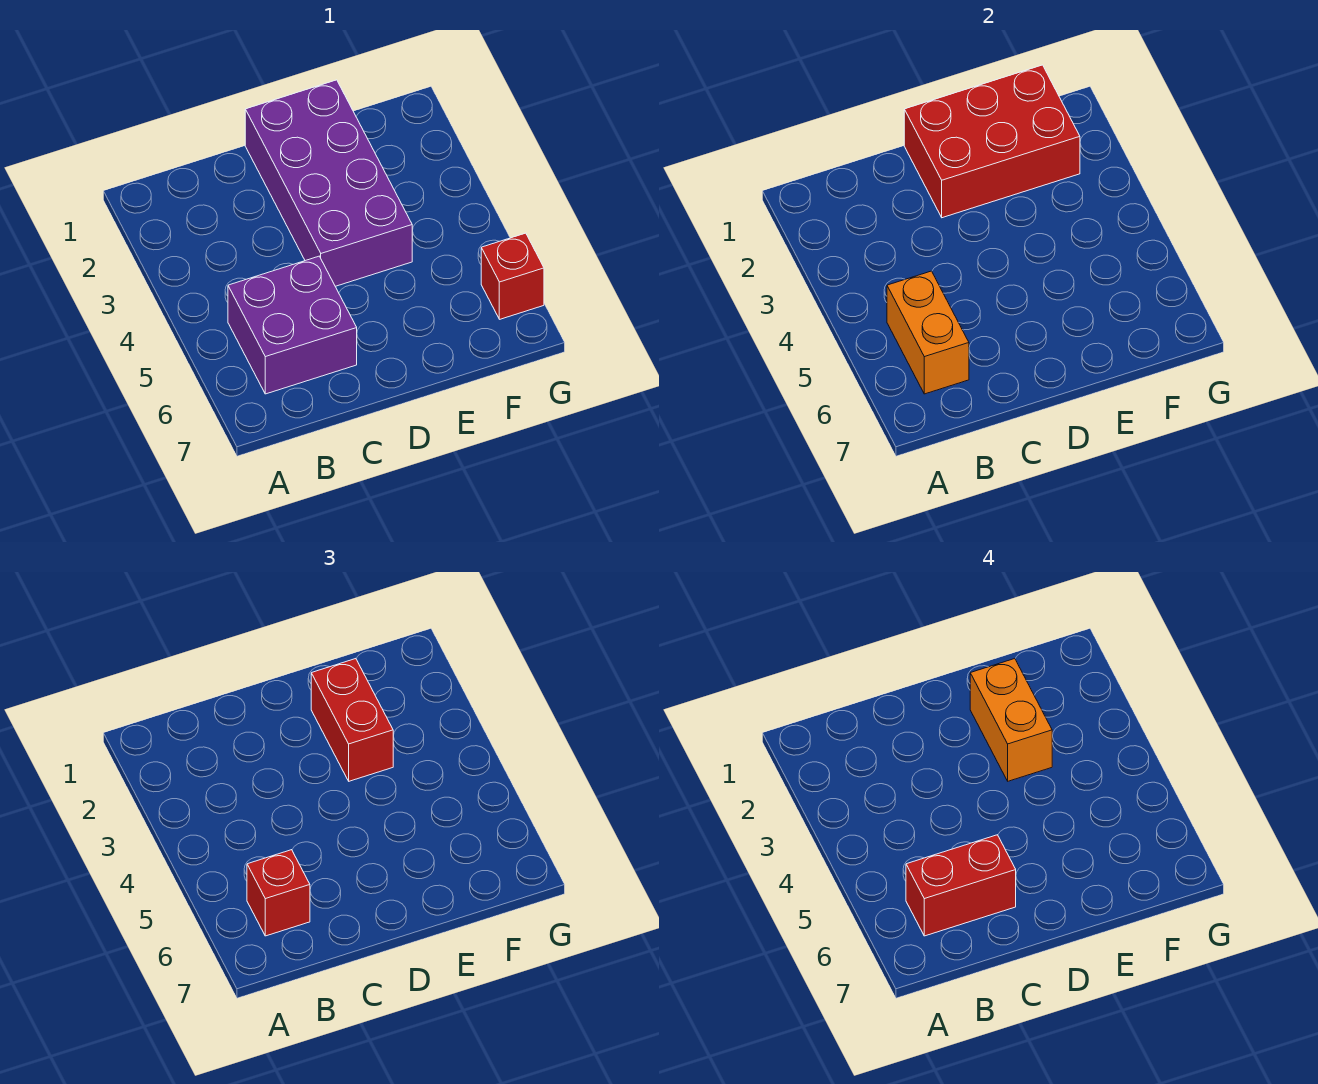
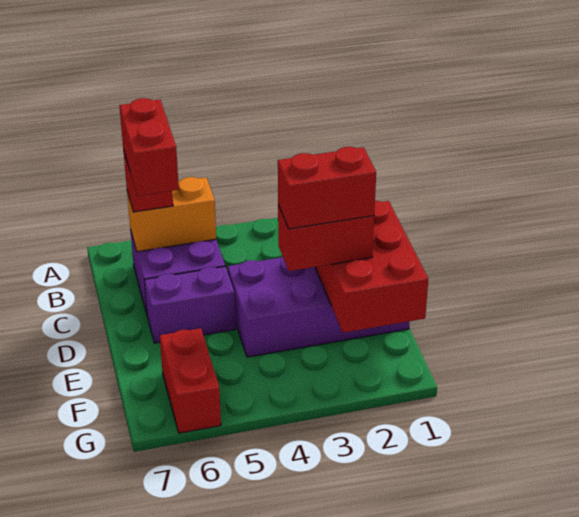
none -> purple 1x2 brick [144,266,235,343]
orange 1x2 brick [970,659,1052,781] -> red 1x2 brick [278,147,376,229]
red 1x1 brick [481,233,544,319] -> red 1x2 brick [160,328,221,433]

